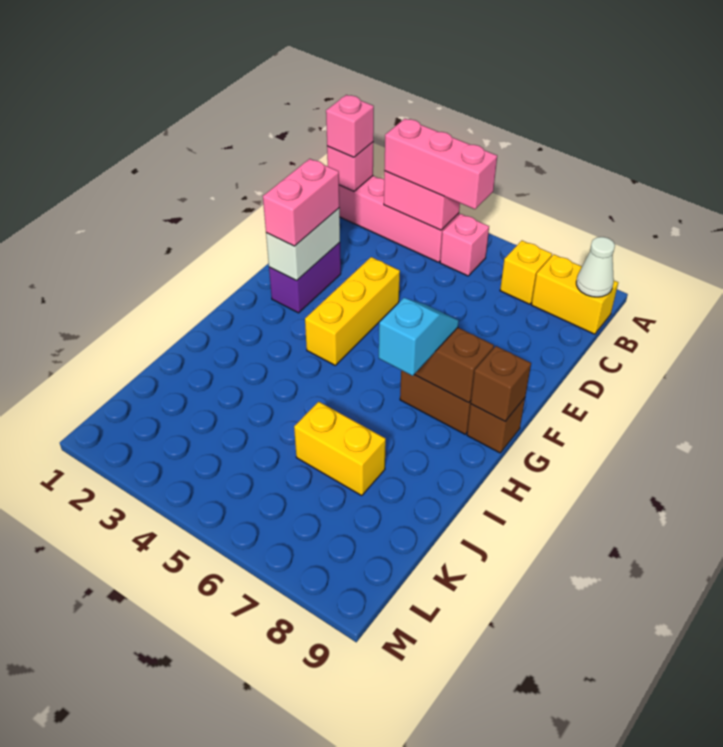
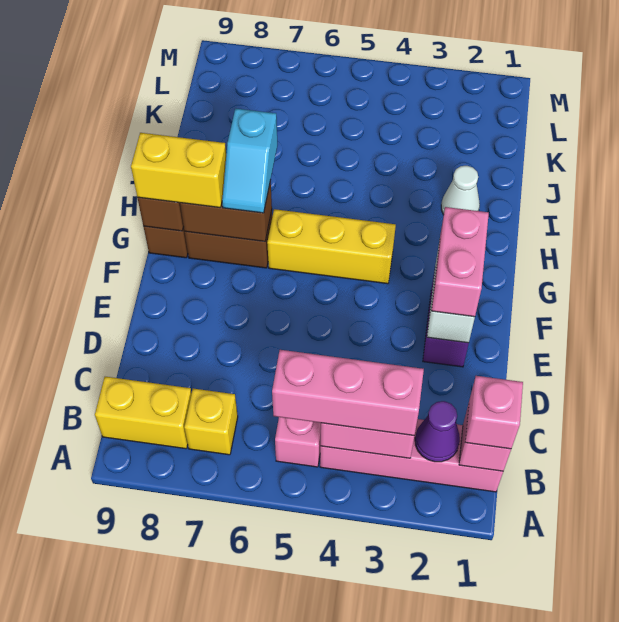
none -> purple 1x1 cone [415,401,460,462]
white 1x1 cone [576,237,615,297] -> white 1x1 cone moved to [441,166,480,215]
yellow 1x3 brick [305,257,400,365] -> yellow 1x3 brick turned to [267,209,396,284]
yellow 1x2 brick [294,402,386,495] -> yellow 1x2 brick moved to [131,133,226,208]

